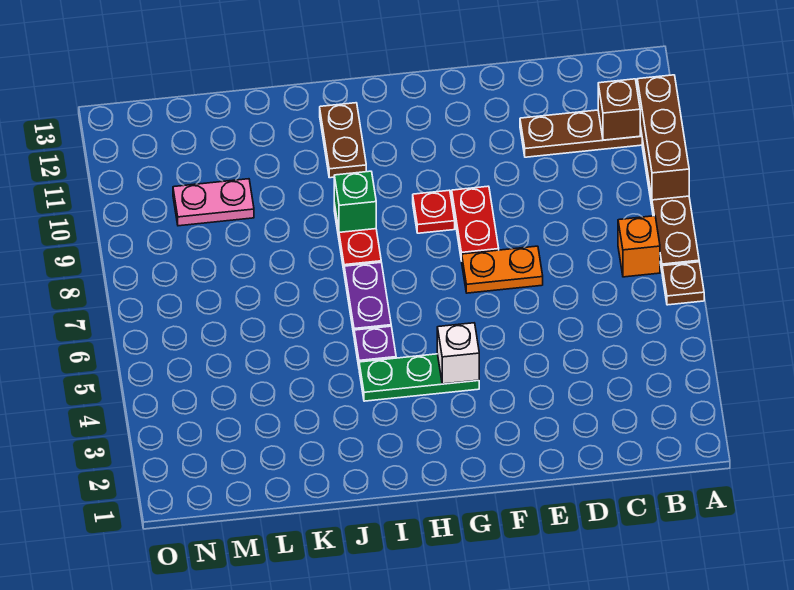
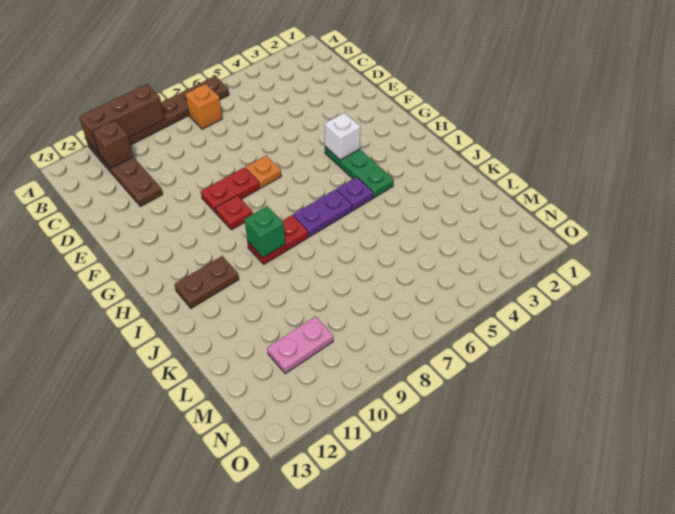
orange 1x2 plate [462,246,543,293] -> orange 1x1 plate [246,156,281,188]
pink 1x2 plate [173,179,254,226] -> pink 1x2 plate turned to [267,316,333,374]

